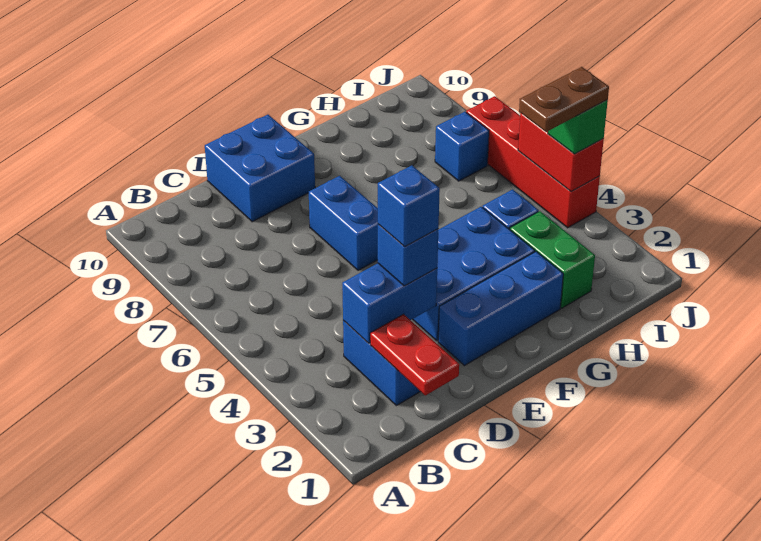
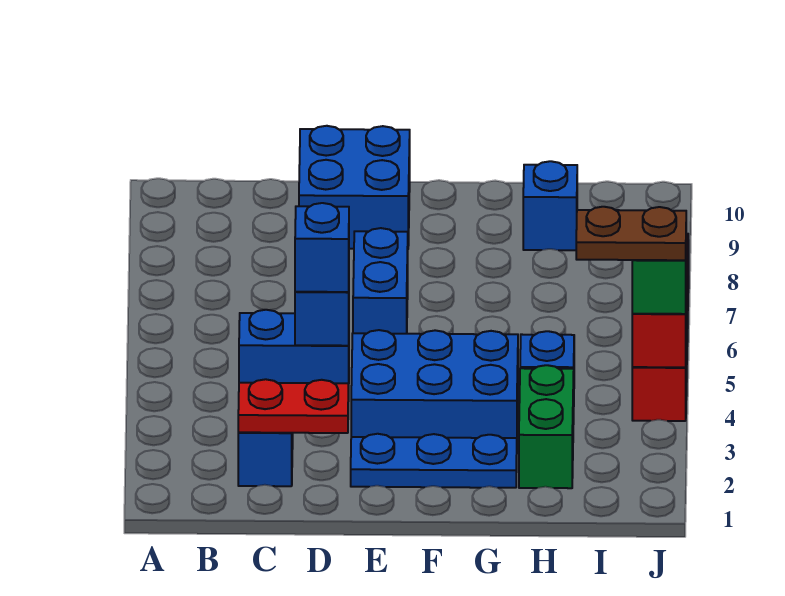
red 1x2 plate [370,314,459,395] -> red 1x2 plate turned to [238,379,349,433]
blue 1x3 brick [438,251,563,366] -> blue 1x3 plate [351,434,517,488]
blue 1x1 brick [435,112,489,181] -> blue 1x1 brick moved to [523,161,577,250]

